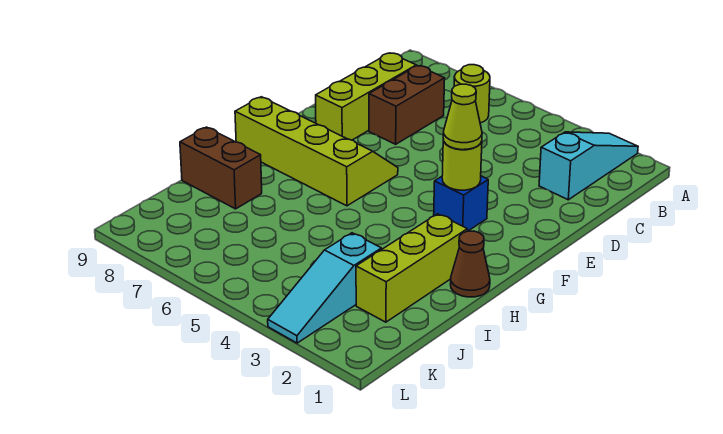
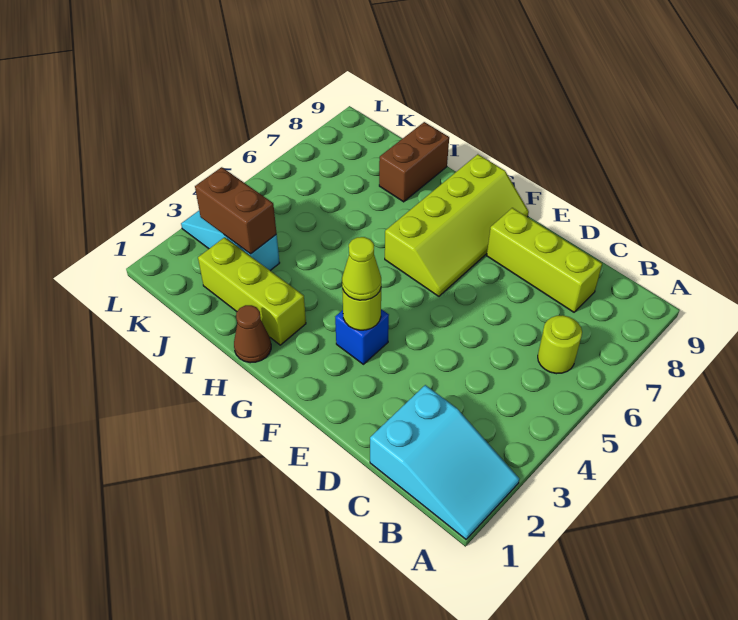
cyan 1x3 slope [539,132,638,200] -> cyan 2x3 slope [370,385,519,539]
brown 1x2 brick [369,66,445,144] -> brown 1x2 brick moved to [195,167,277,254]

